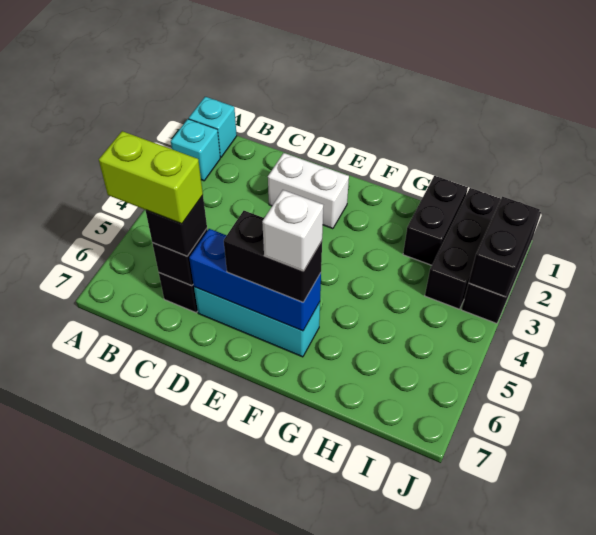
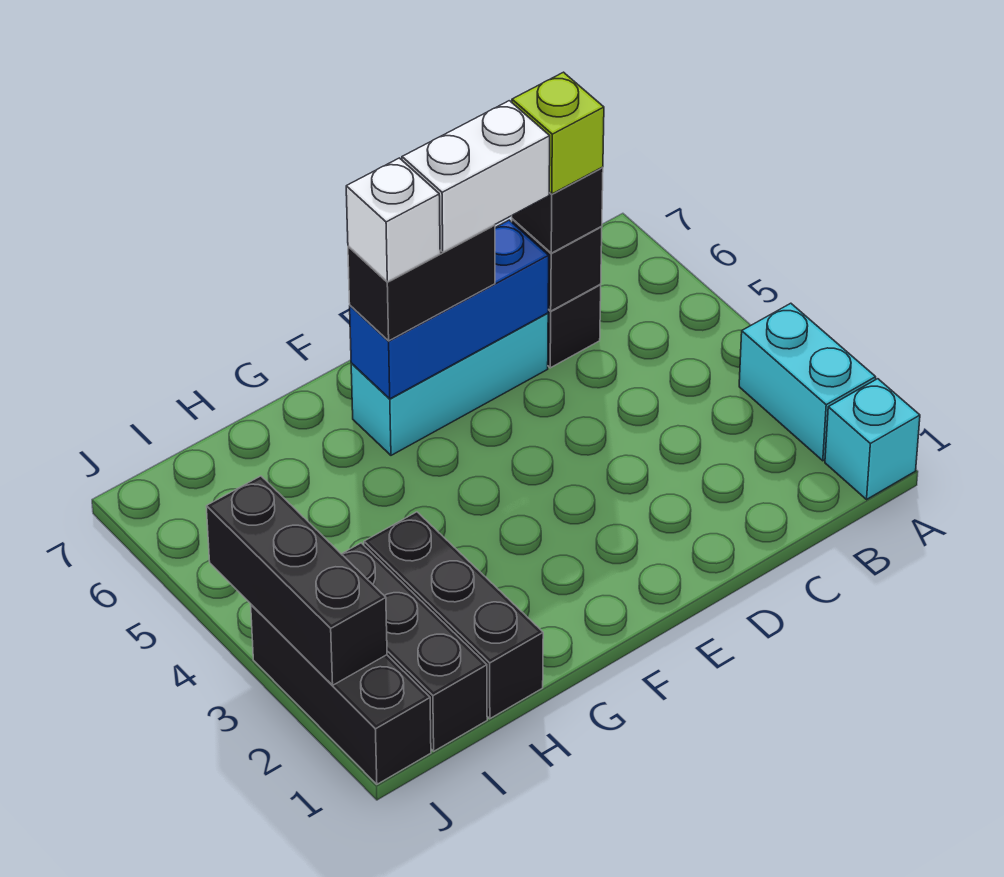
cyan 1x1 brick [171,119,220,181] -> cyan 1x2 brick [739,303,876,461]
lime 1x2 brick [99,131,203,224] -> lime 1x1 brick [512,72,604,194]
white 1x2 brick [268,153,349,229] -> white 1x2 brick moved to [402,101,550,252]
black 1x2 brick [403,176,468,265] -> black 1x3 brick [364,512,543,719]
black 1x2 brick [469,197,540,297] -> black 1x3 brick [206,476,387,685]

